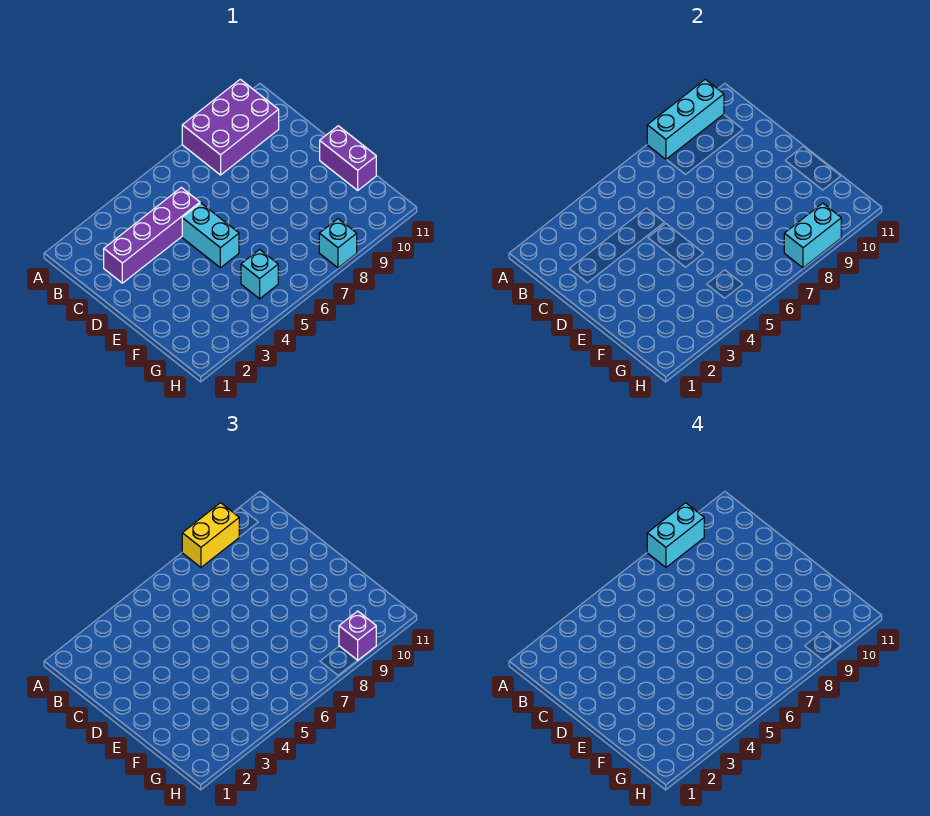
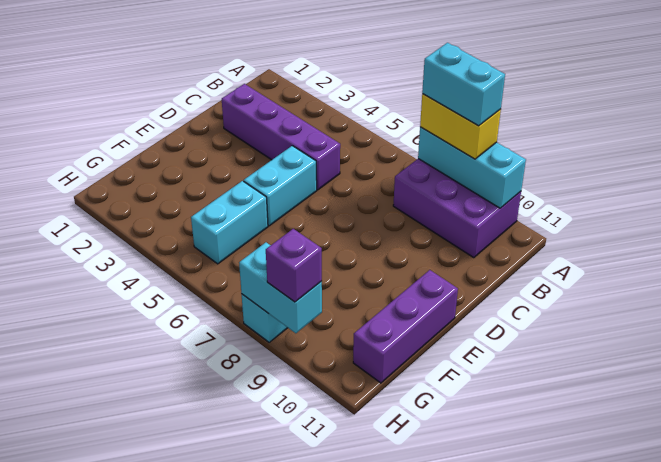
purple 1x2 brick [320,126,376,190] -> purple 1x3 brick [353,270,458,383]
cyan 1x1 brick [241,249,278,299] -> cyan 1x2 brick [191,181,268,264]

